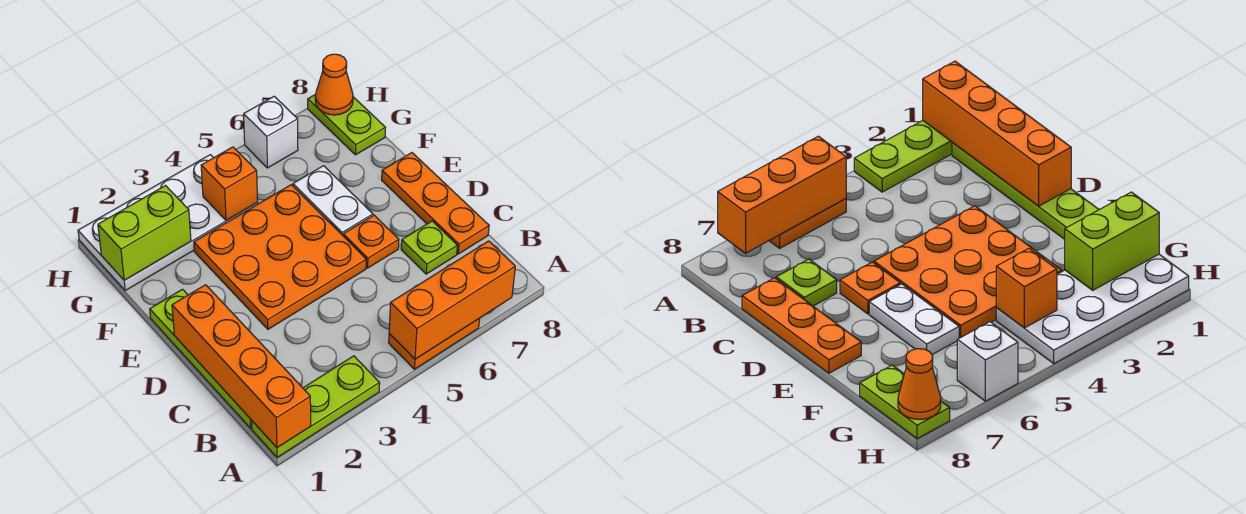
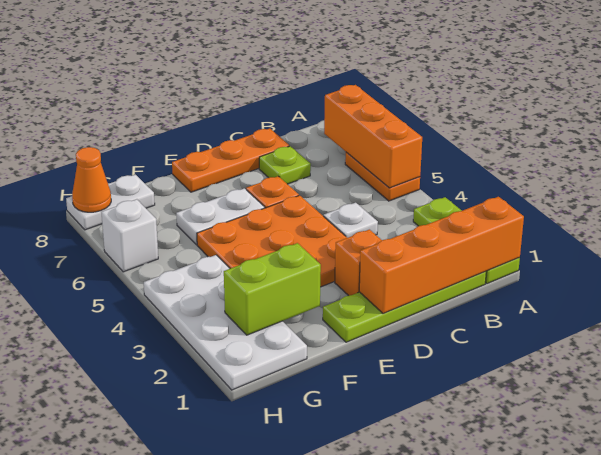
none -> white 1x1 plate [324,203,378,238]
lime 1x2 brick [98,186,191,280] -> lime 1x2 brick turned to [224,243,321,335]
orange 1x1 brick [201,147,258,221] -> orange 1x1 brick moved to [335,229,382,296]
lime 1x2 plate [308,94,385,155] -> white 1x2 plate [66,175,155,230]

